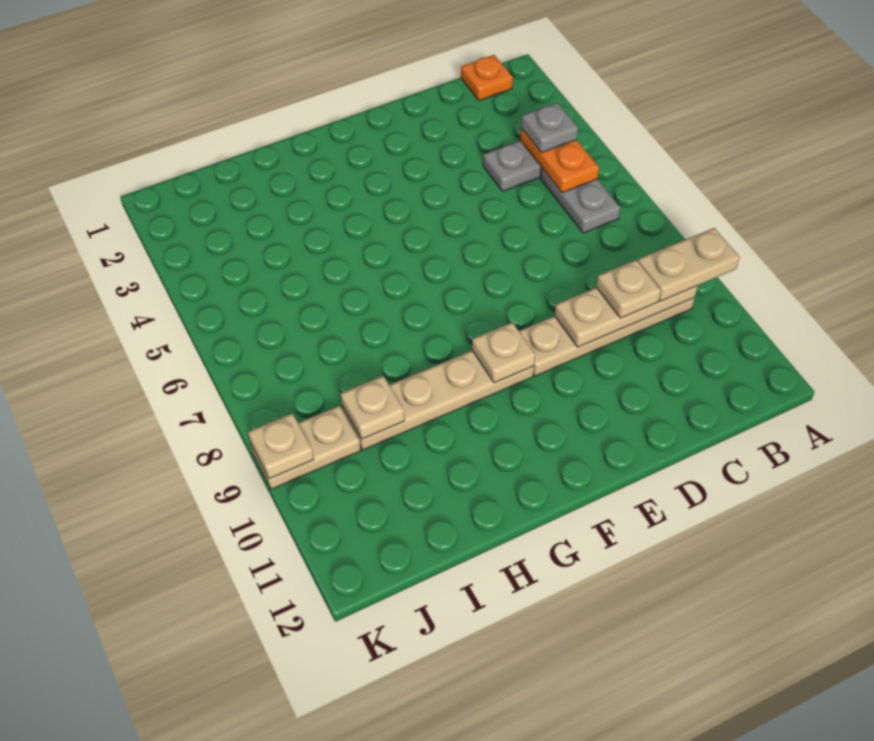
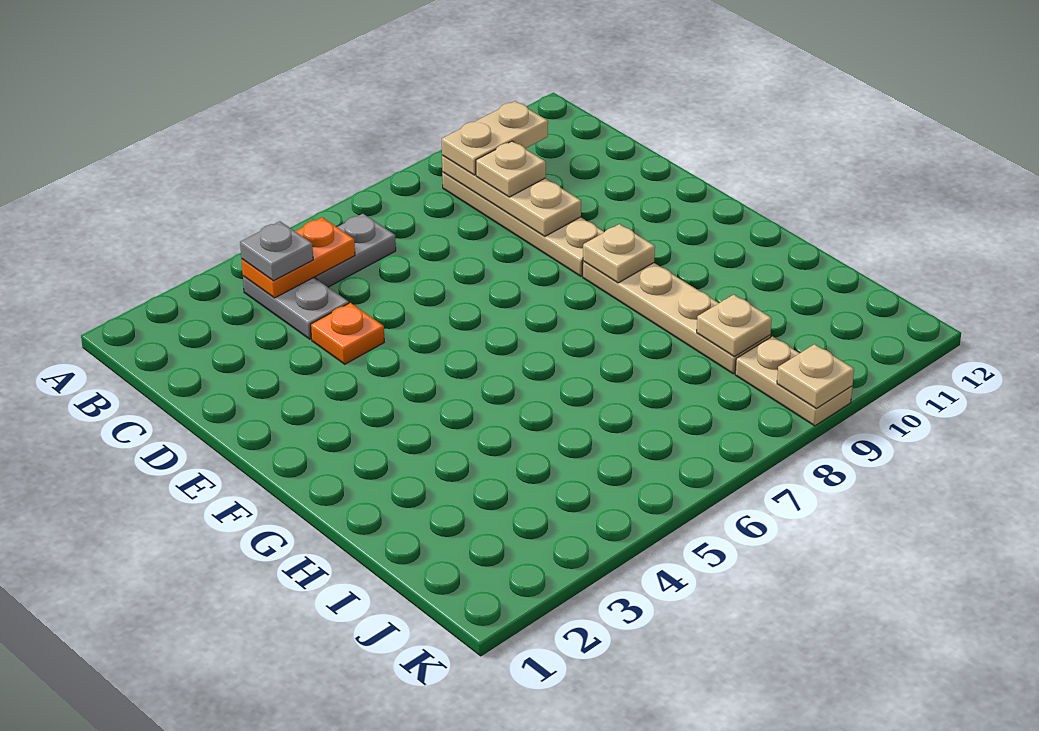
tan 1x2 plate [638,228,740,301] -> tan 1x2 plate turned to [442,101,548,175]
orange 1x1 plate [461,55,513,101] -> orange 1x1 plate moved to [311,303,384,364]

